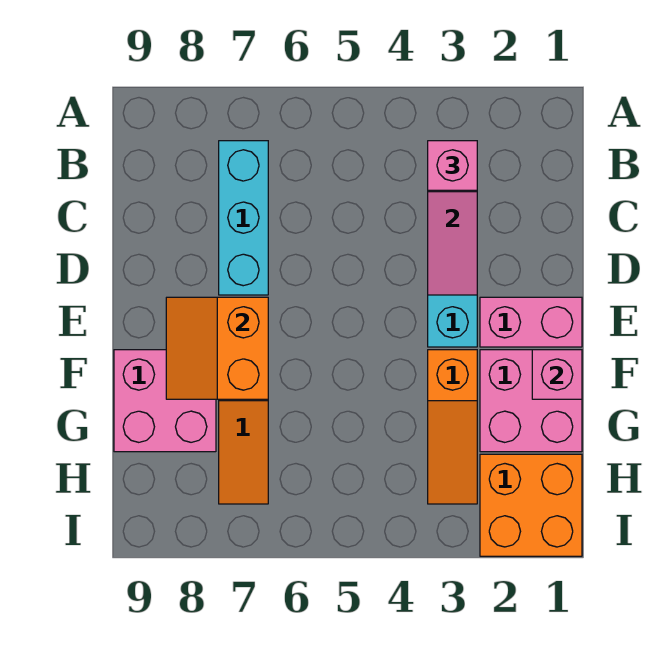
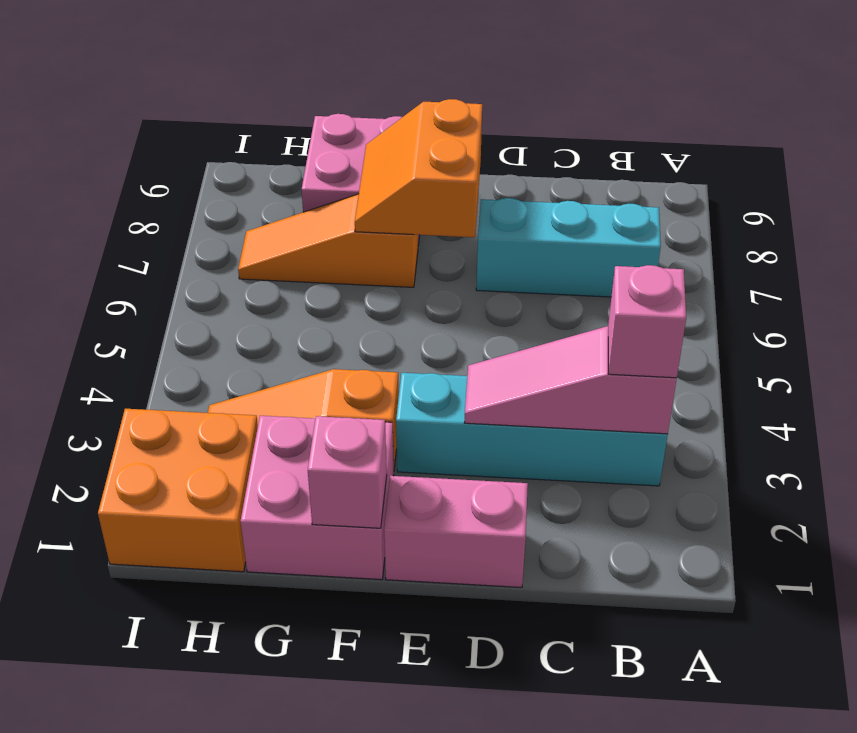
pink 1x2 brick [480,297,582,347] -> pink 1x2 brick turned to [384,476,528,587]
orange 2x2 slope [166,297,268,399] -> orange 2x2 slope turned to [355,99,482,237]

